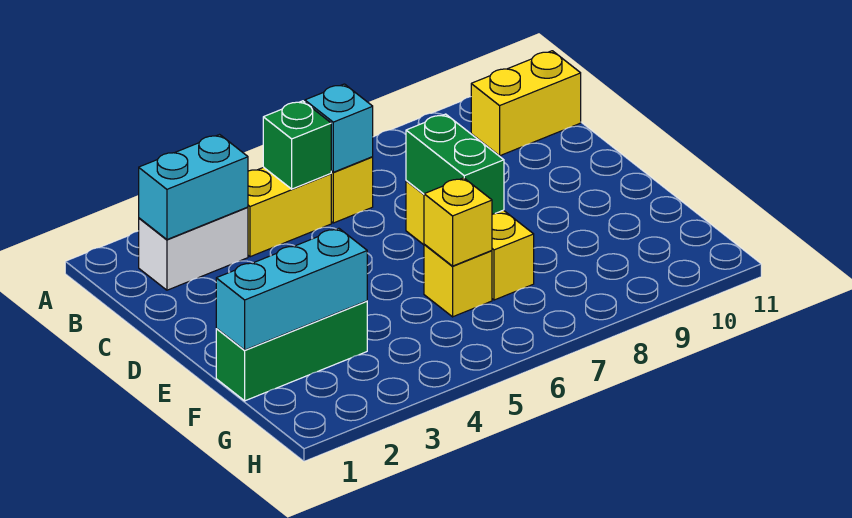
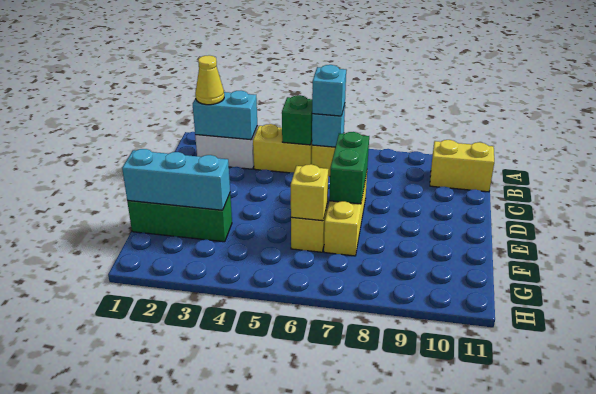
none -> yellow 1x1 cone [195,55,224,105]
none -> cyan 1x1 brick [312,65,346,116]

